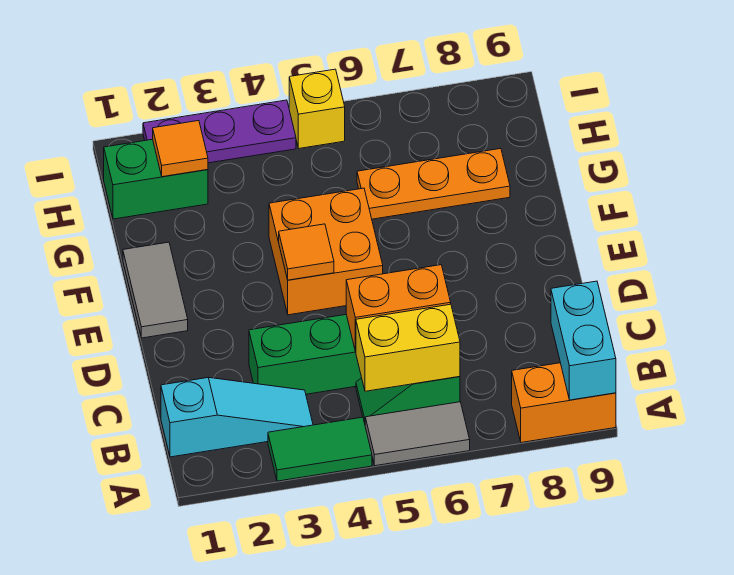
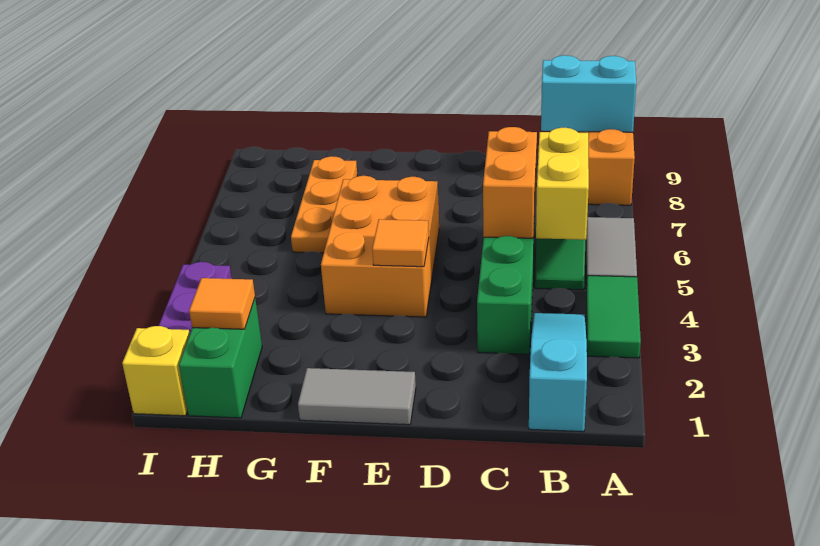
orange 2x2 brick [269,188,383,315] -> orange 2x3 brick [321,176,439,317]
yellow 1x1 brick [289,69,345,148] -> yellow 1x1 brick moved to [122,326,190,416]

